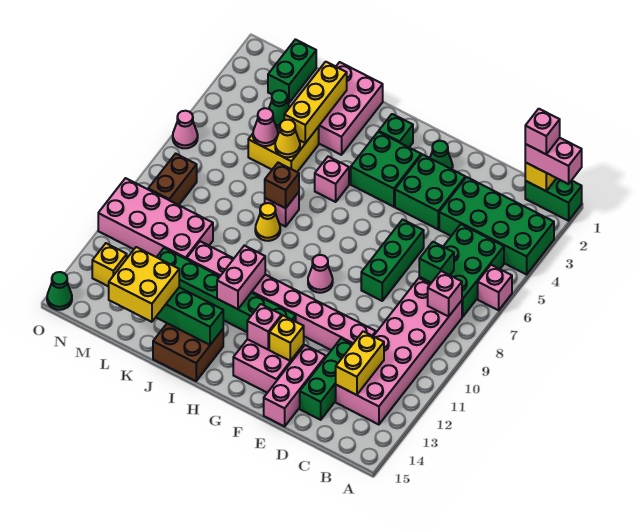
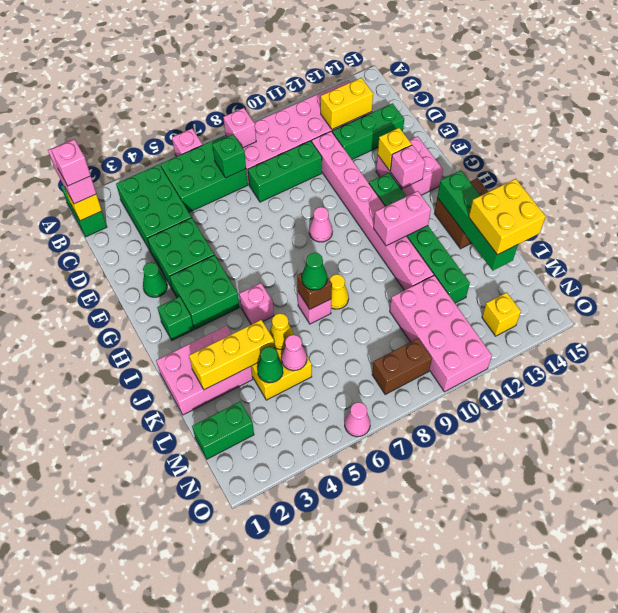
green 2x4 brick [439,177,554,275] -> green 2x3 brick [116,165,191,252]
green 1x3 brick [361,220,424,301] -> green 1x3 brick moved to [248,141,322,202]
pink 1x3 brick [264,345,326,426] -> none
green 1x1 cone [47,272,72,310] -> green 1x1 cone moved to [302,253,327,290]

